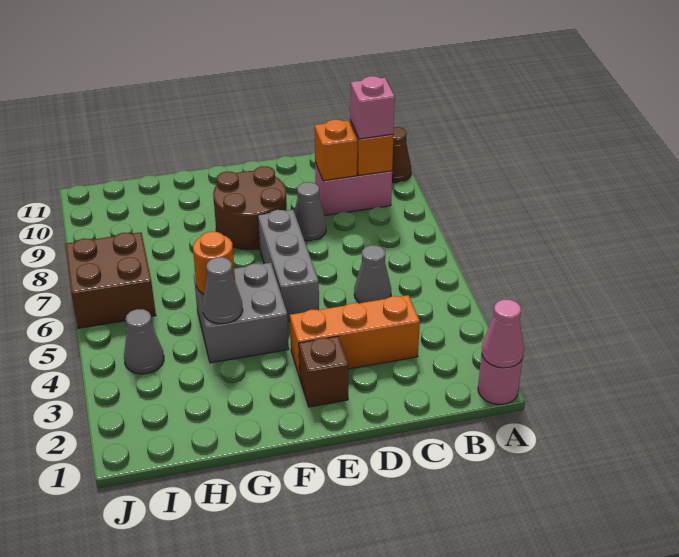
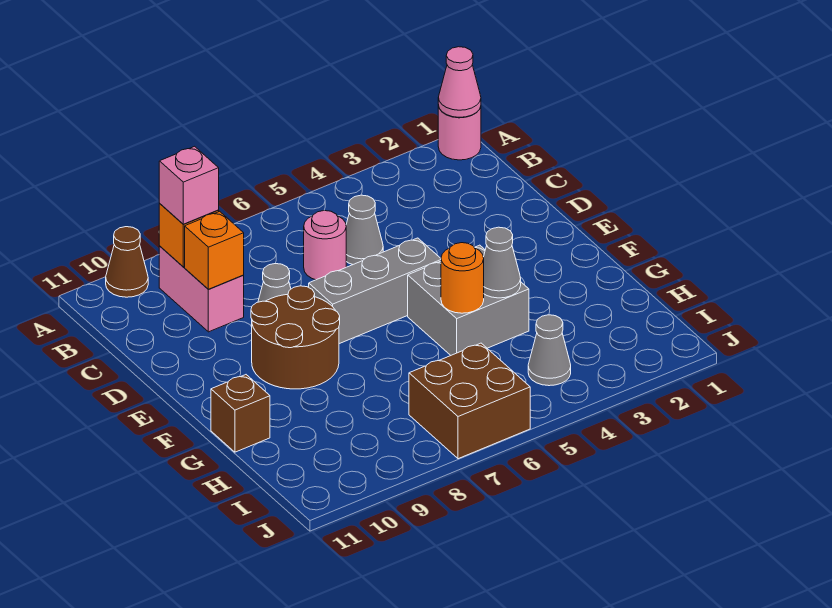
orange 1x3 brick [290,295,420,377] -> none
none -> pink 1x1 round brick [304,211,346,280]
brown 1x1 brick [299,336,348,407] -> brown 1x1 brick moved to [211,375,270,452]

